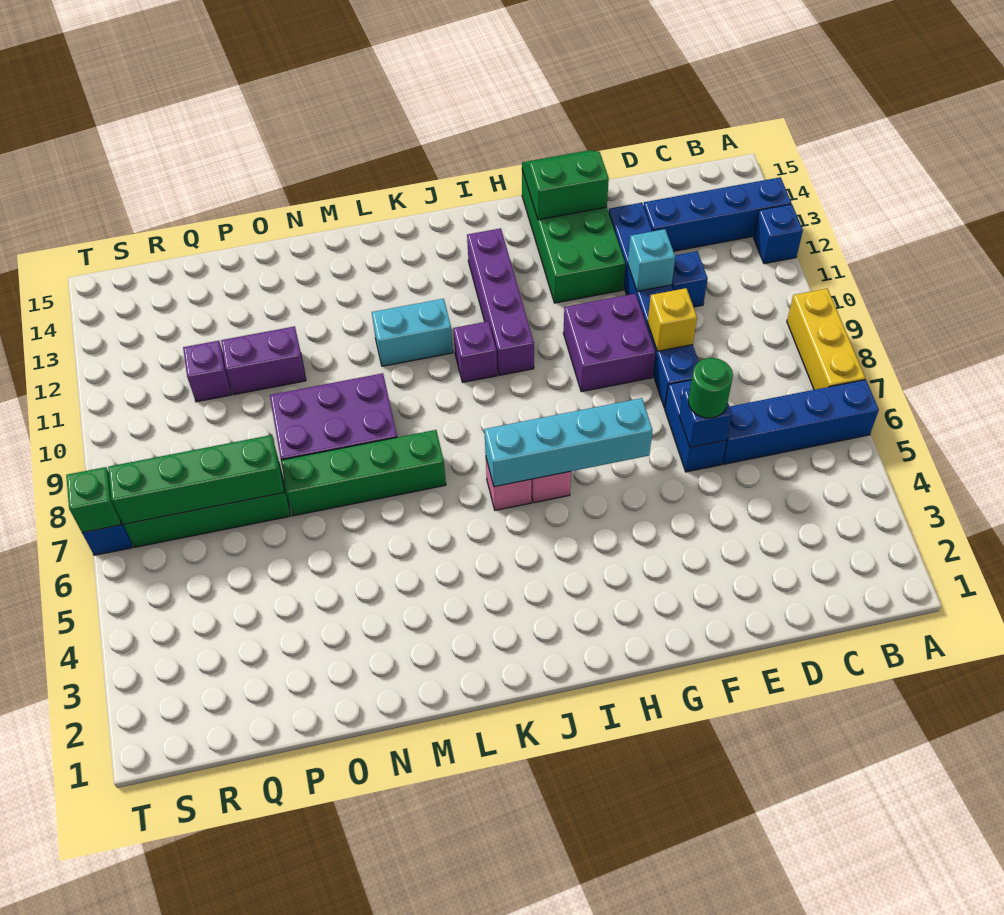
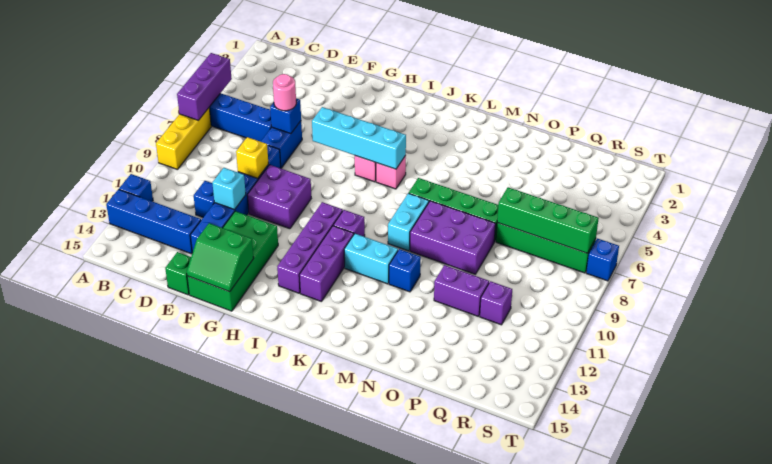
none -> purple 1x3 brick [177,53,232,120]
green 1x1 round brick [688,358,733,418] -> pink 1x1 round brick [273,74,296,111]
none -> purple 1x3 brick [299,226,354,301]
none -> cyan 1x2 brick [388,193,429,251]
none -> blue 1x1 brick [389,249,421,292]
green 1x1 brick [66,467,121,533] -> green 1x1 brick moved to [165,252,191,295]

